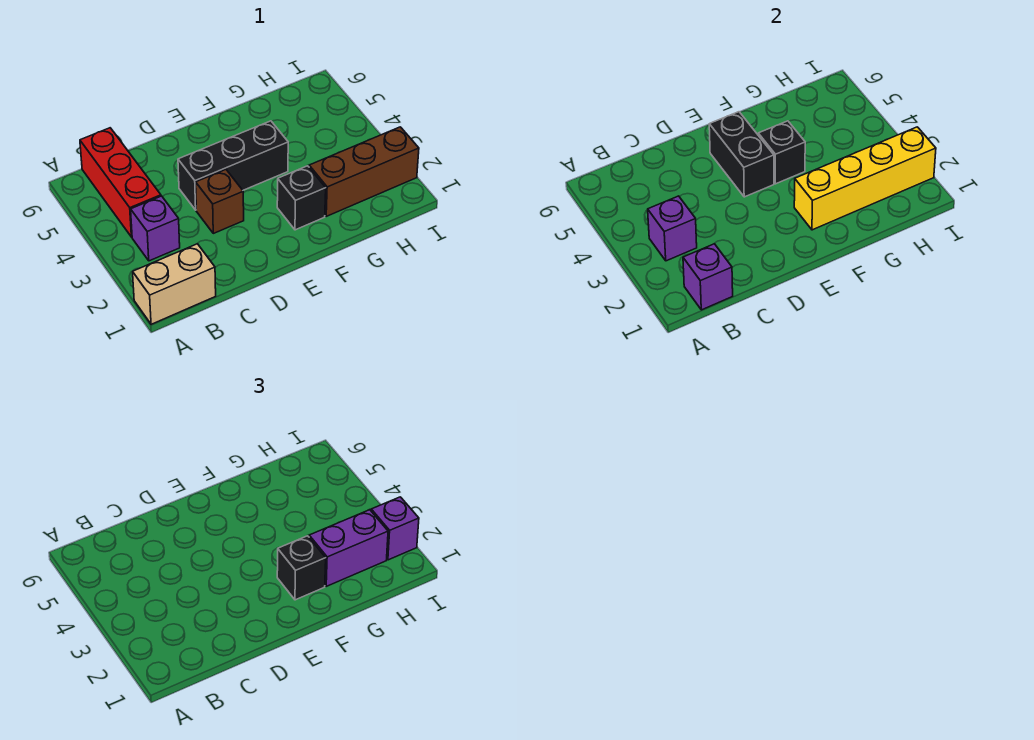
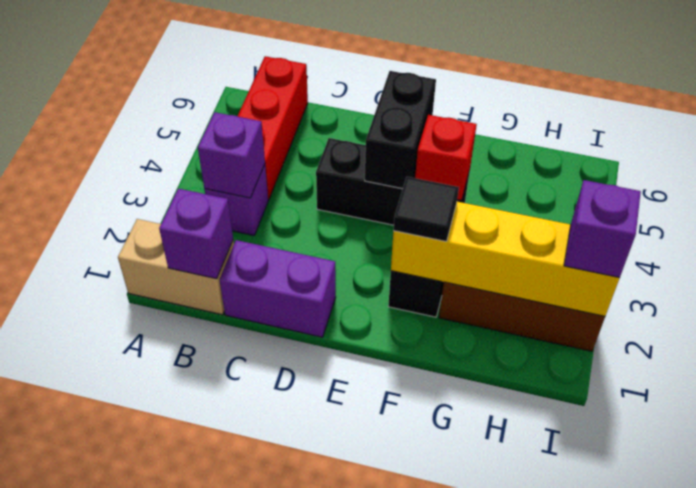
brown 1x1 brick [196,170,244,233] -> none
black 1x1 brick [277,536,326,600] -> black 1x1 tile [393,177,459,241]
black 1x1 brick [758,121,805,184] -> red 1x1 brick [415,115,477,201]
purple 1x2 brick [309,510,388,586] -> purple 1x2 brick moved to [220,240,336,337]

